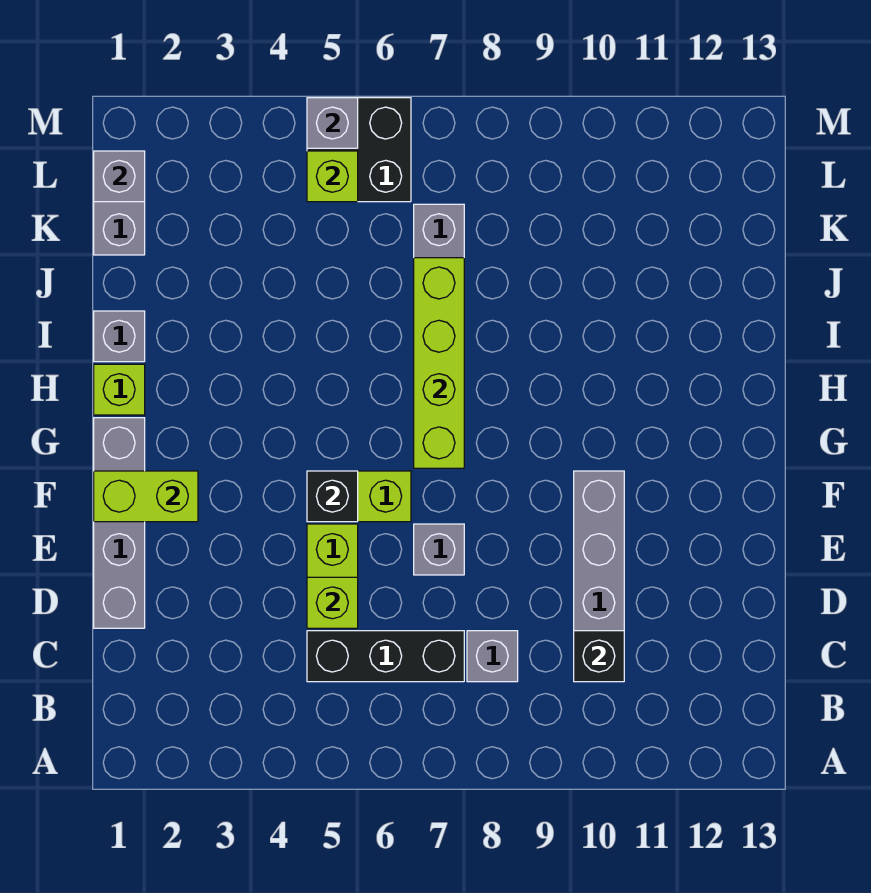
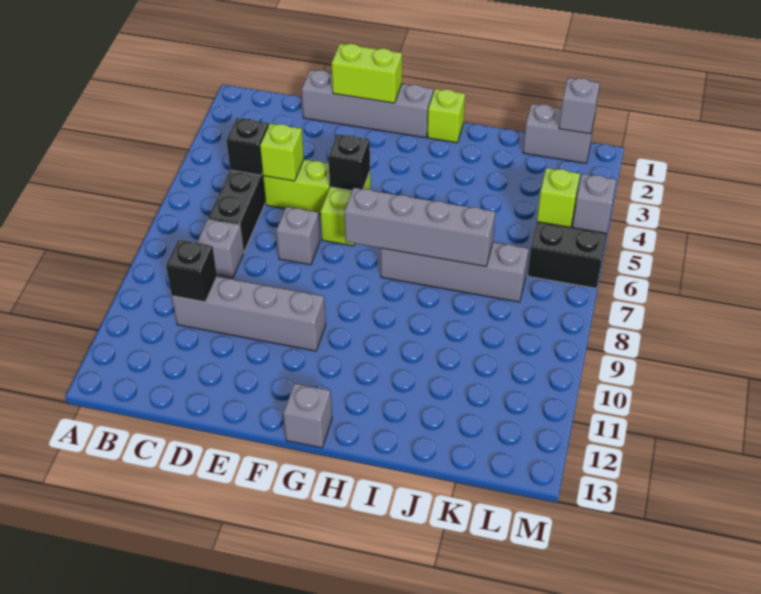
none -> black 1x1 brick [226,118,269,175]
lime 1x2 brick [94,471,198,522] -> lime 1x2 brick turned to [332,44,402,103]
lime 1x4 brick [414,258,464,468] -> grey 1x4 brick [344,188,495,266]
grey 1x1 brick [94,311,145,362] -> grey 1x1 brick moved to [283,383,332,448]

